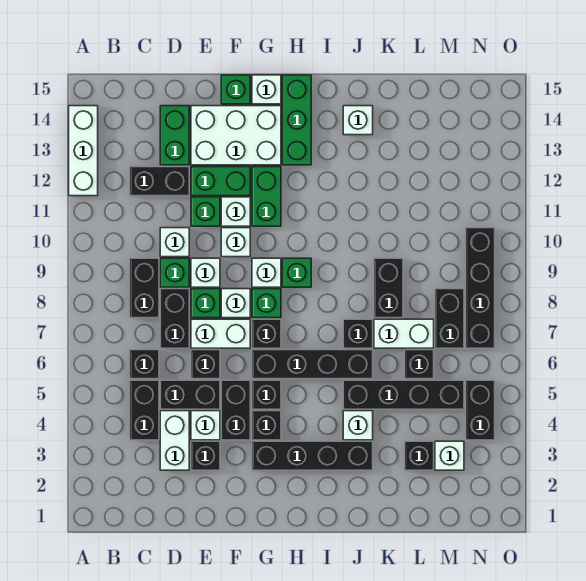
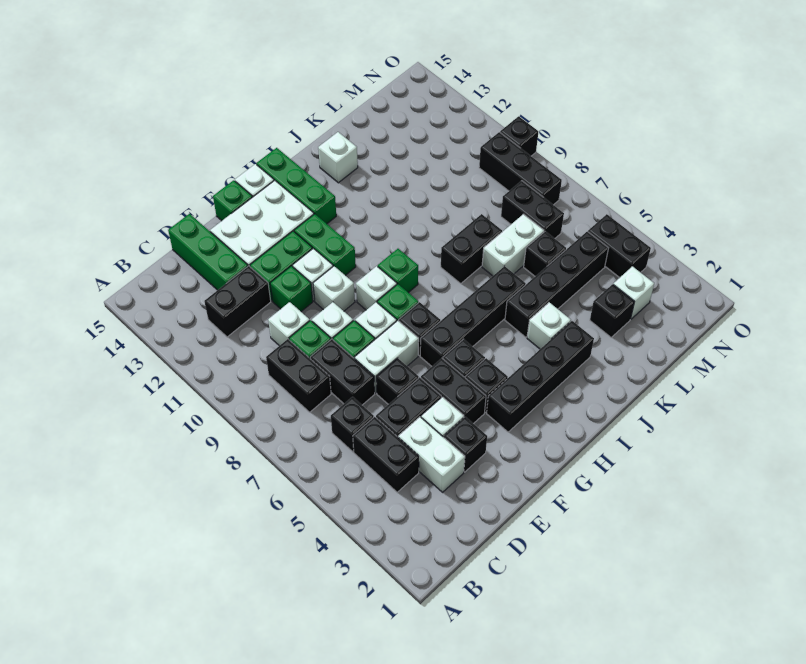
white 1x3 brick [69,106,98,196] -> none
green 1x2 brick [160,106,189,165] -> green 1x3 brick [168,214,248,290]
black 1x1 brick [343,319,373,348] -> black 1x1 brick moved to [500,116,538,156]
black 1x2 brick [374,258,403,318] -> black 1x2 brick turned to [441,214,502,283]
black 1x4 brick [466,228,495,348] -> black 1x3 brick [479,132,562,205]

